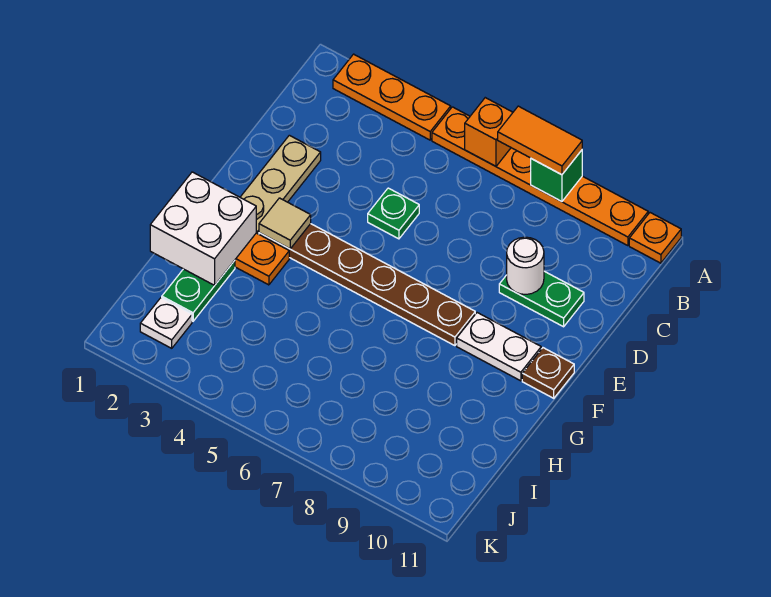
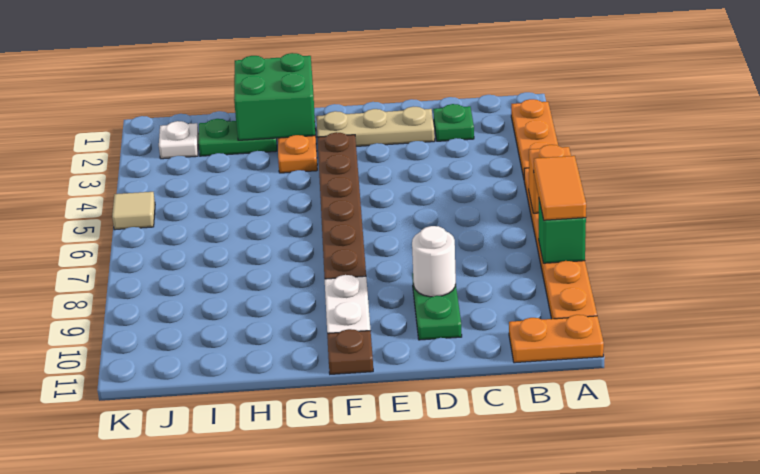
orange 1x1 plate [629,213,681,263] -> orange 1x2 plate [509,315,604,363]
green 1x1 plate [368,188,419,239] -> green 1x1 plate moved to [433,104,474,141]
tan 1x1 tile [259,198,311,249] -> tan 1x1 tile moved to [112,192,155,230]
white 2x2 brick [150,172,256,285] -> green 2x2 brick [234,53,315,140]

